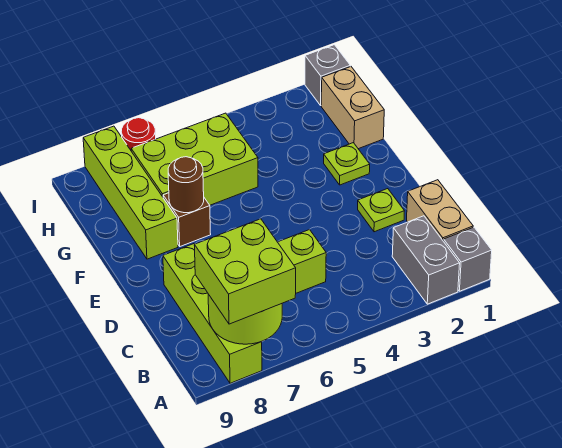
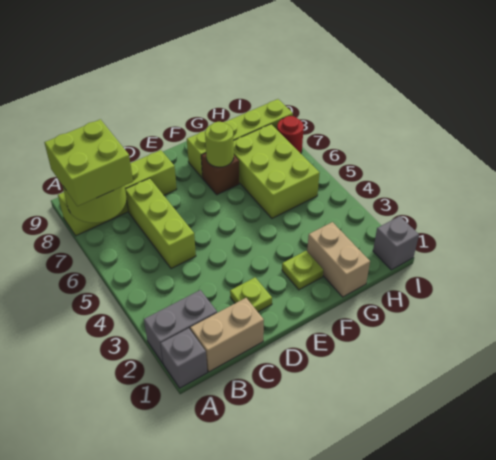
brown 1x1 round brick [168,157,204,213] -> lime 1x1 round brick [205,122,234,167]
tan 1x2 brick [321,67,384,149] -> tan 1x2 brick turned to [307,222,370,297]

